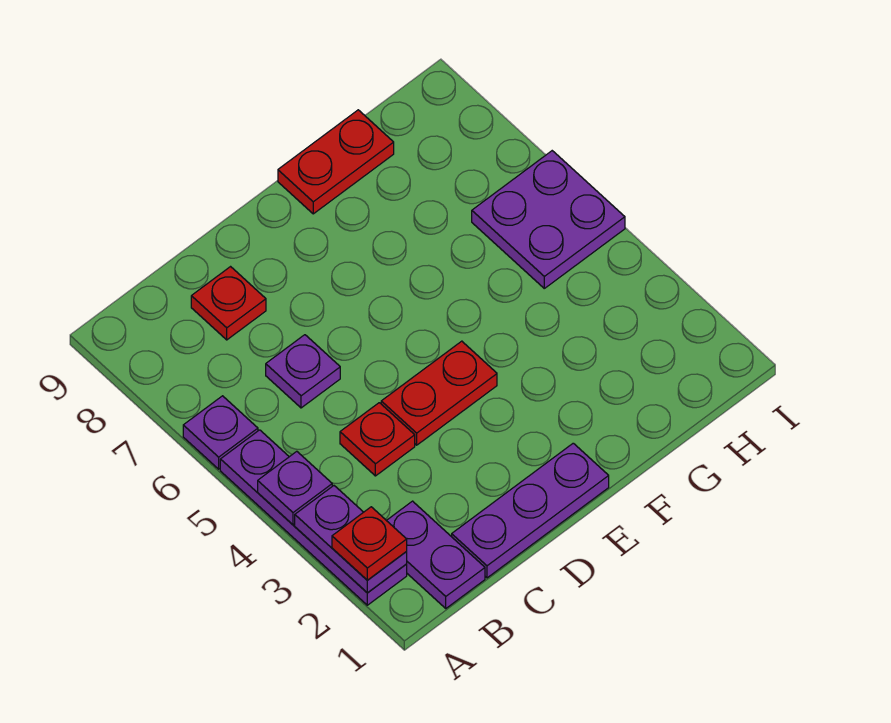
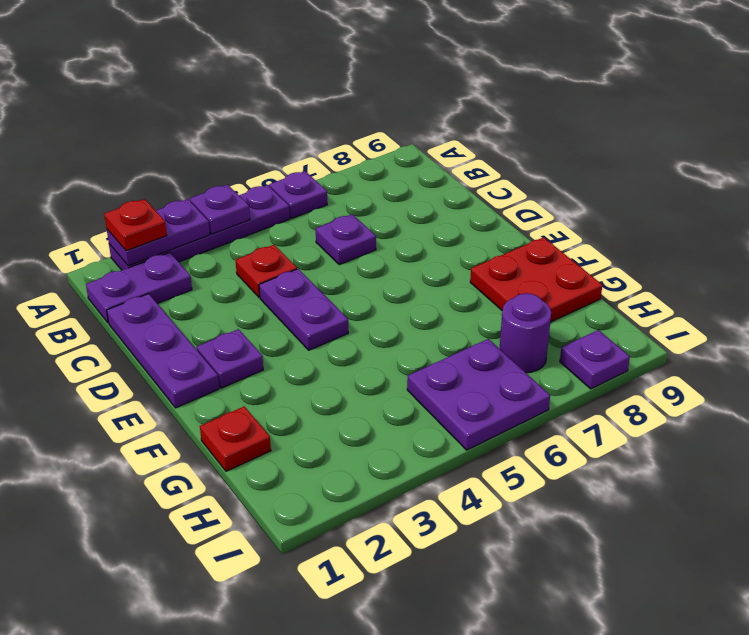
red 1x1 plate [191,267,266,340] -> red 1x1 plate moved to [200,406,271,471]
red 1x2 plate [381,341,497,445] -> purple 1x2 plate [259,269,348,350]
none -> purple 1x1 plate [197,329,263,388]
red 1x2 plate [278,110,394,214] -> red 2x2 plate [470,237,602,322]
none -> purple 1x1 round brick [499,293,551,373]
none -> purple 1x1 plate [560,330,630,389]

